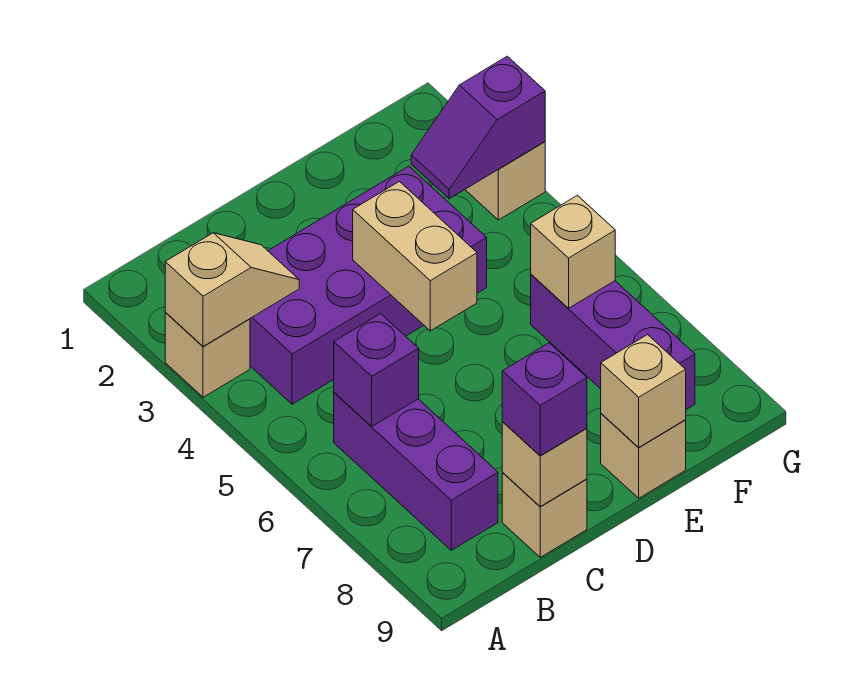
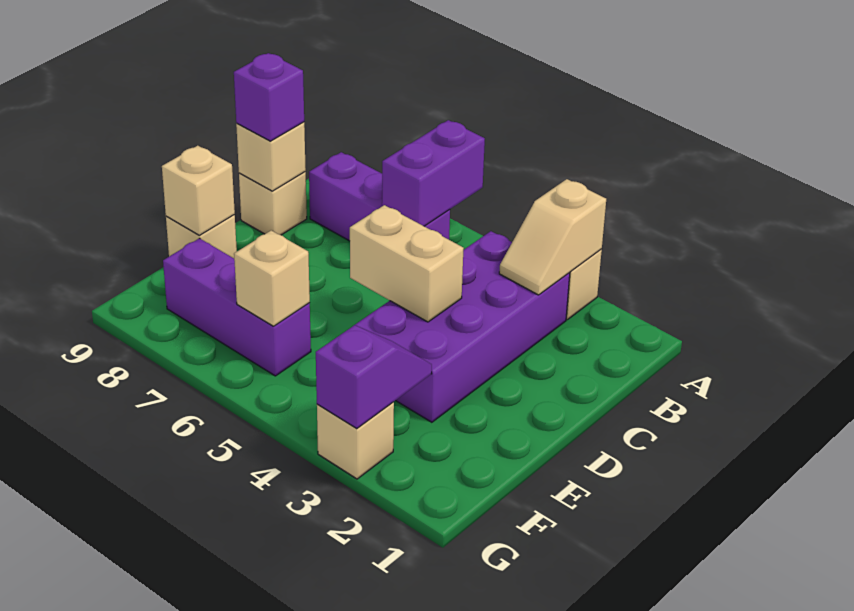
purple 1x1 brick [334,314,419,427] -> purple 1x2 brick [382,120,485,226]

